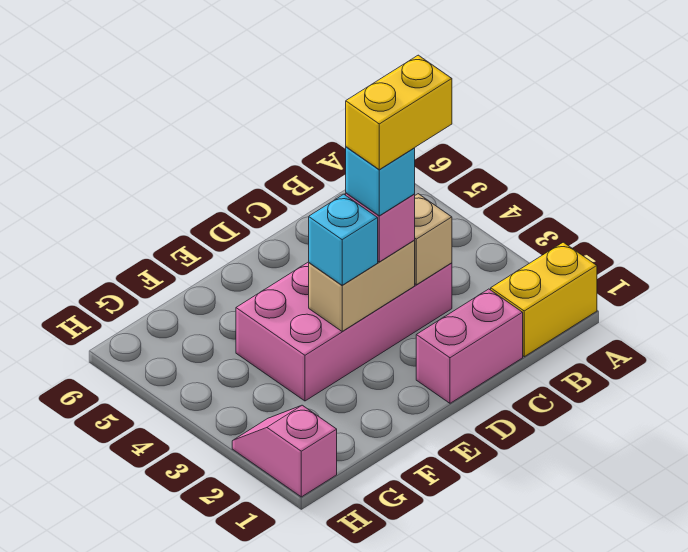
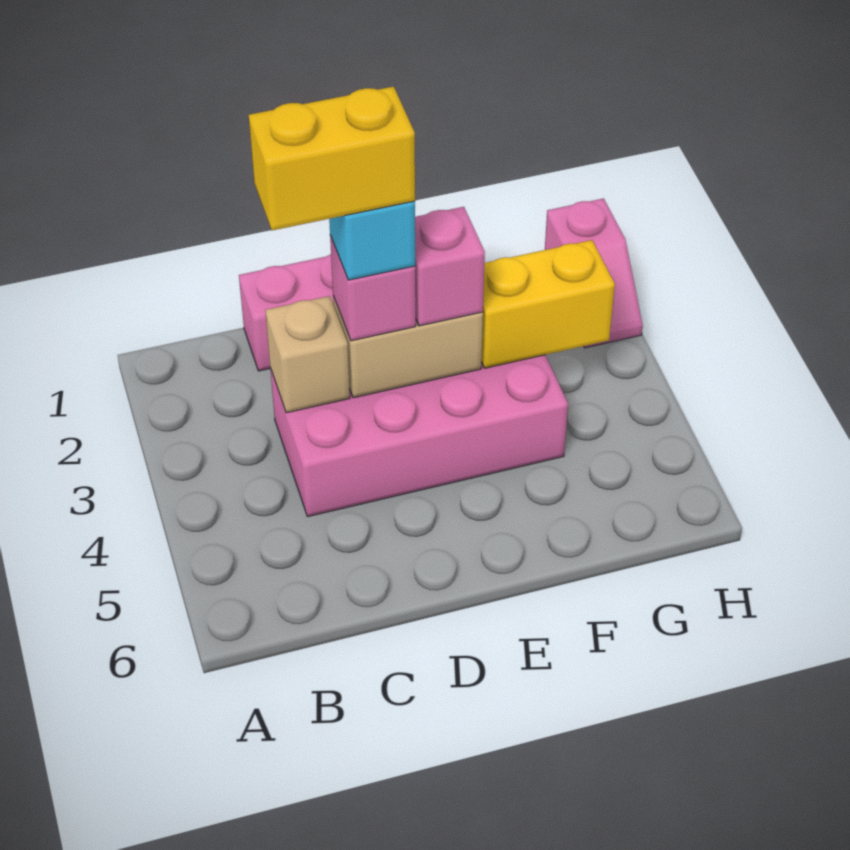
yellow 1x2 brick [491,242,597,357] -> yellow 1x2 brick moved to [481,240,615,368]
cyan 1x1 brick [309,194,378,285] -> pink 1x1 brick [415,207,485,326]

